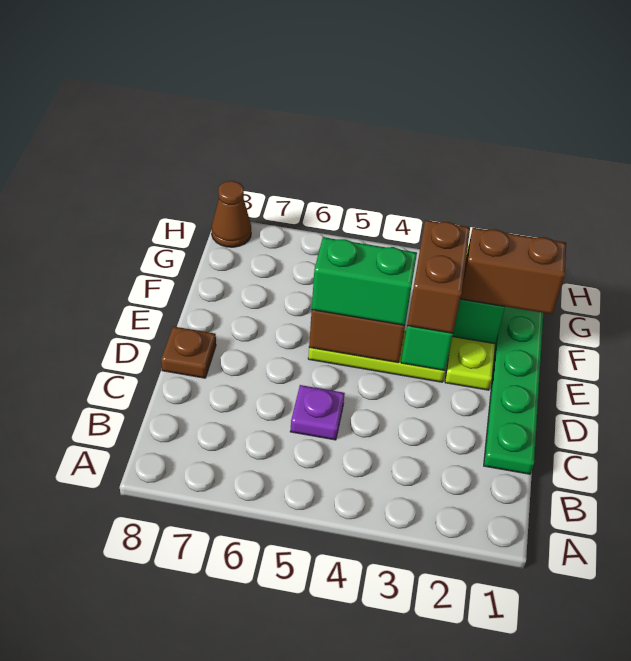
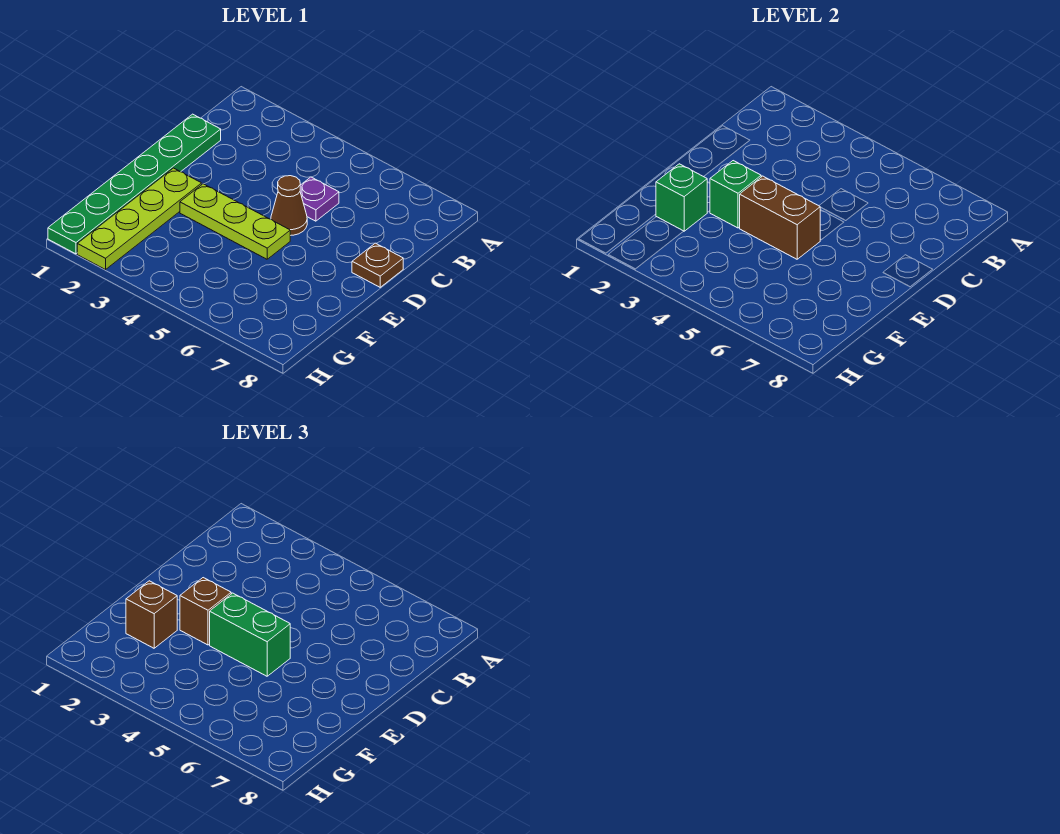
brown 1x2 brick [407,220,470,333] -> brown 1x1 brick [180,578,231,645]
brown 1x2 brick [461,228,566,314] -> brown 1x1 brick [126,581,177,648]
brown 1x1 cone [212,181,251,247] -> brown 1x1 cone moved to [271,176,307,236]

